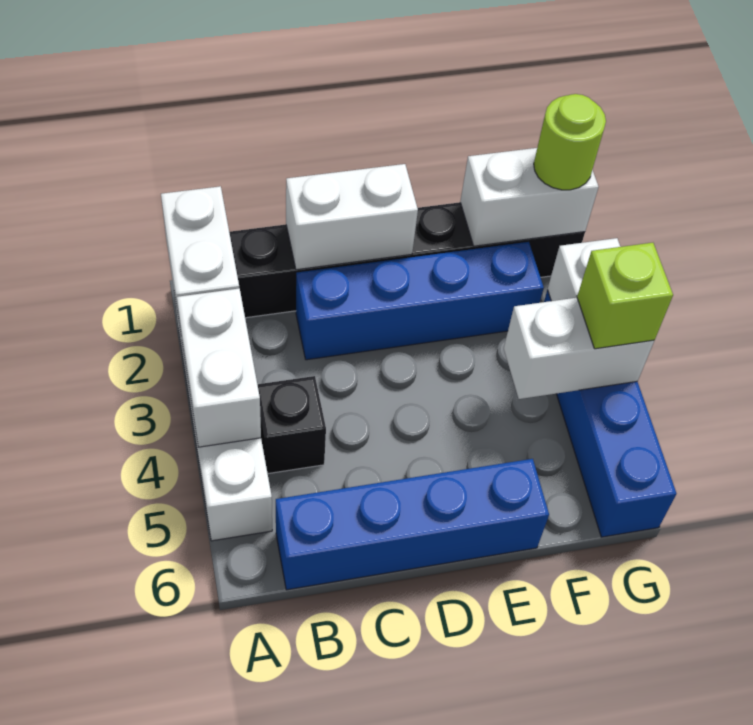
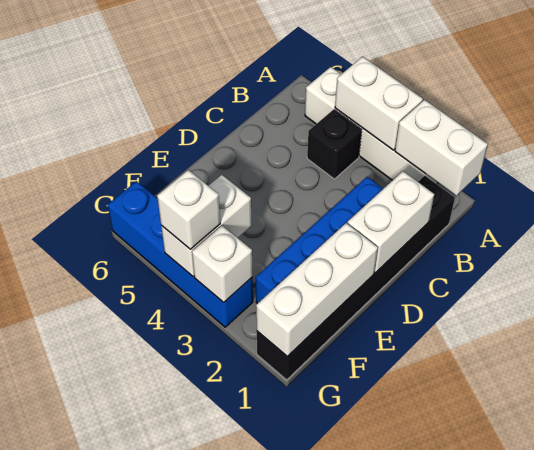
blue 1x4 brick [276,459,549,590] -> none
white 1x2 brick [460,148,598,246] -> white 1x3 brick [256,223,378,357]
lime 1x1 round brick [534,94,606,190] -> none
lime 1x1 brick [577,243,673,349] -> white 1x1 brick [157,170,220,249]

